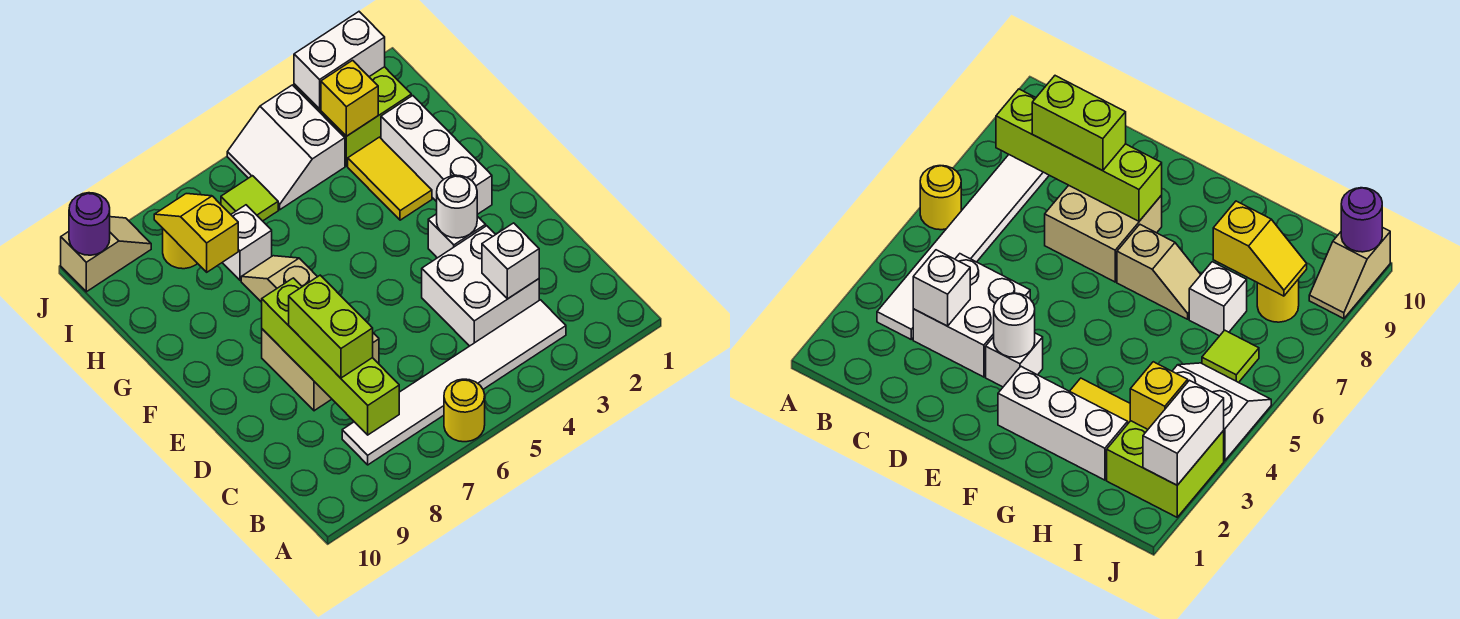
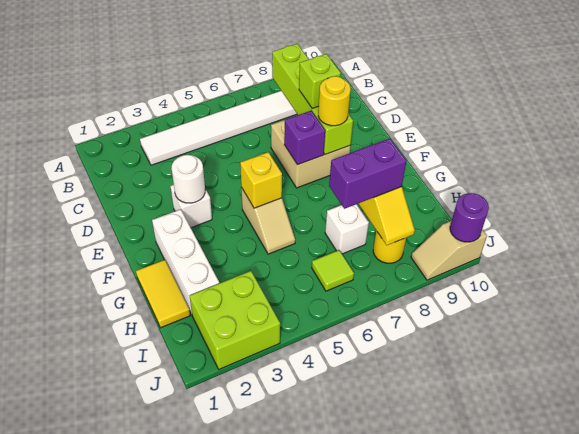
yellow 1x1 round brick [444,379,485,442] -> yellow 1x1 round brick moved to [318,76,351,126]
white 2x2 brick [422,226,539,346] -> none
white 1x1 brick [482,223,539,299] -> none
lime 1x2 brick [289,275,373,378] -> lime 1x1 brick [299,54,341,108]
none -> purple 1x1 brick [284,110,325,165]
tan 1x2 slope [241,256,317,302] -> tan 1x2 slope moved to [241,187,295,254]
yellow 1x2 tile [348,137,432,220] -> yellow 1x2 tile moved to [136,260,190,328]
none -> purple 1x2 brick [329,139,406,209]
yellow 1x1 brick [321,60,378,136] -> yellow 1x1 brick moved to [240,152,282,208]
white 2x2 slope [227,85,345,210] -> none
white 1x2 brick [294,12,385,109] -> none

